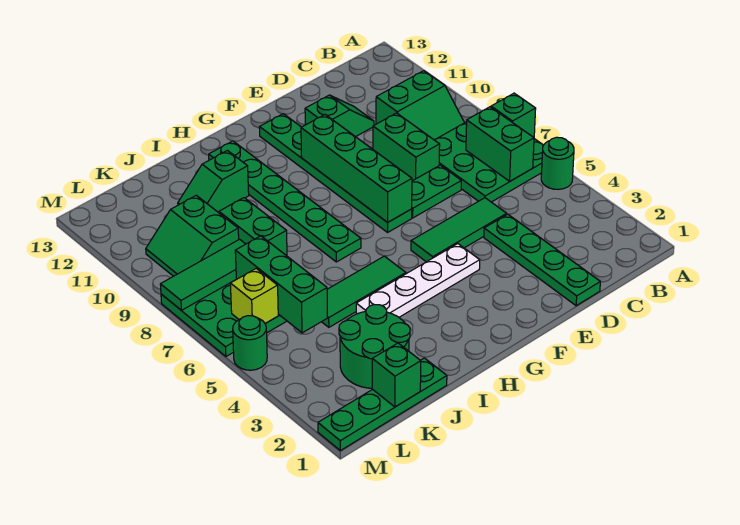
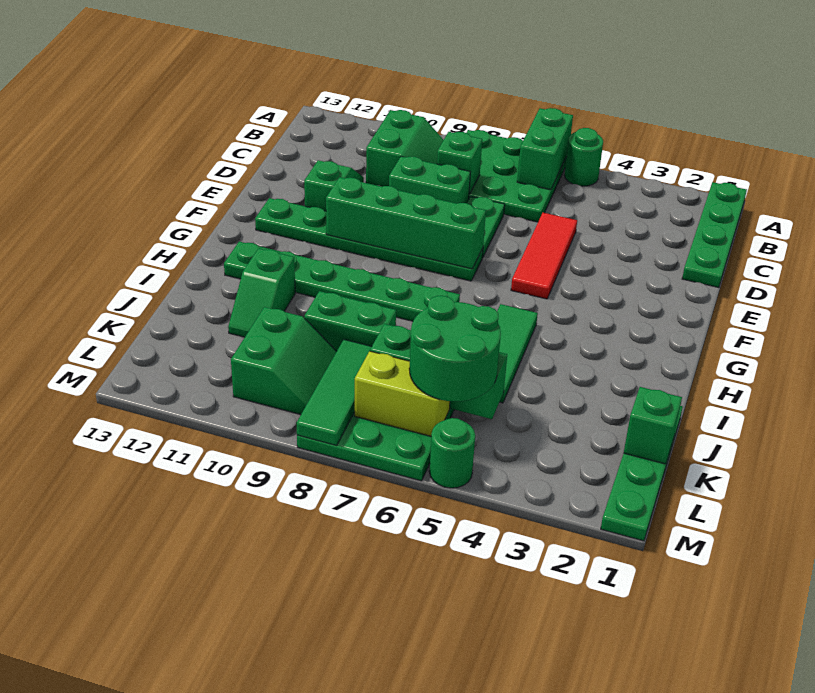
green 1x1 brick [491,93,536,137] -> green 1x1 brick moved to [437,132,482,194]
green 1x2 brick [466,107,534,181] -> green 1x2 brick turned to [517,108,573,190]
green 1x4 plate [484,214,600,306] -> green 1x4 plate turned to [682,182,747,288]
green 1x3 tile [411,198,507,262] -> red 1x3 tile [511,213,577,299]
white 1x4 plate [356,244,480,317] -> none
green 2x2 round brick [339,305,410,388] -> green 2x2 round brick moved to [409,296,501,401]
green 2x2 slope [146,195,239,276] -> green 2x2 slope turned to [231,307,337,415]
lime 1x1 brick [230,269,278,323] -> lime 1x2 brick [355,351,450,436]

